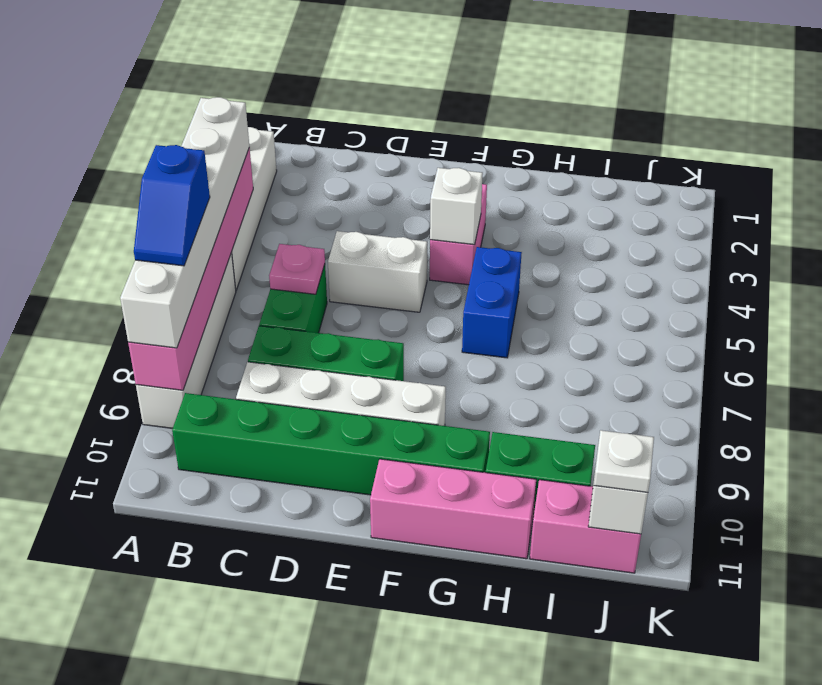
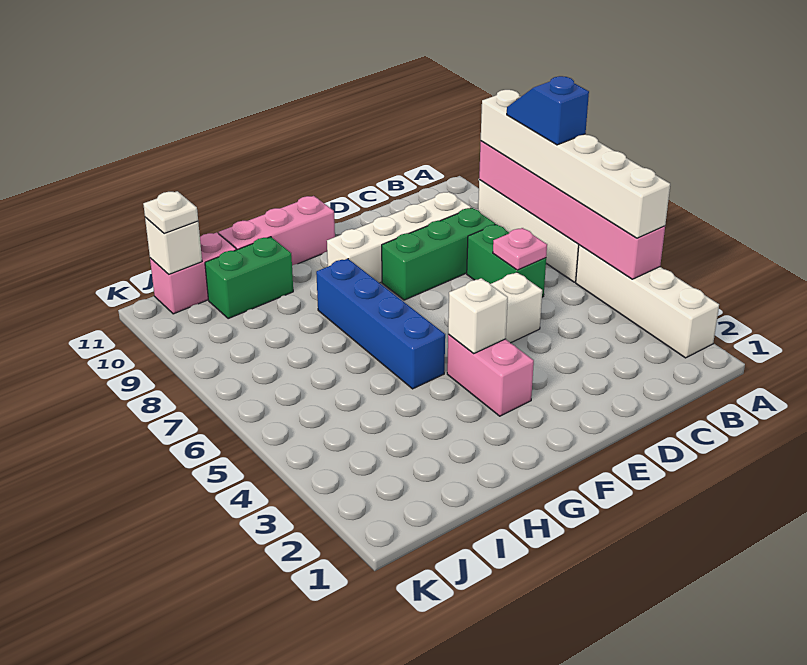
green 1x6 brick [172,393,490,495] -> none
blue 1x2 brick [462,247,522,358] -> blue 1x4 brick [316,259,445,389]

